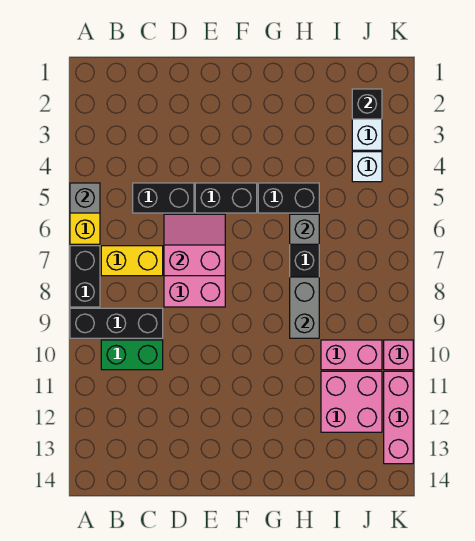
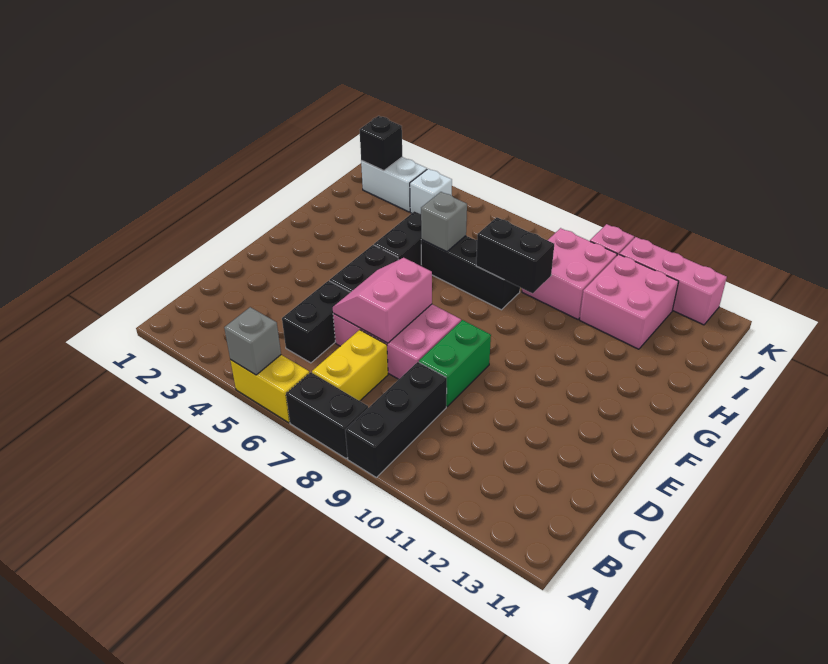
green 1x2 brick [101,340,163,370] -> green 1x2 brick moved to [419,320,491,406]
grey 1x2 brick [290,277,319,338] -> black 1x2 brick [476,217,554,293]
pink 1x2 brick [321,340,382,370] -> pink 2x2 brick [522,228,617,319]

